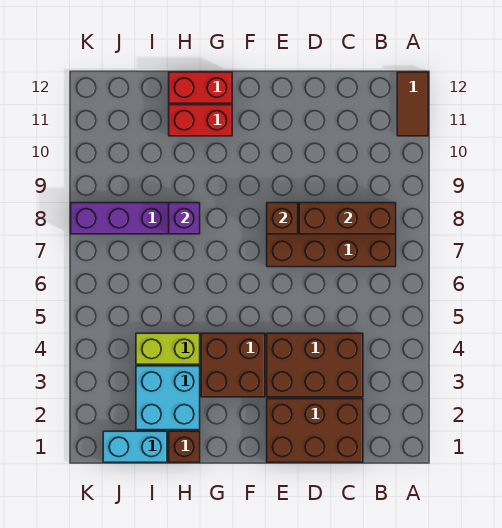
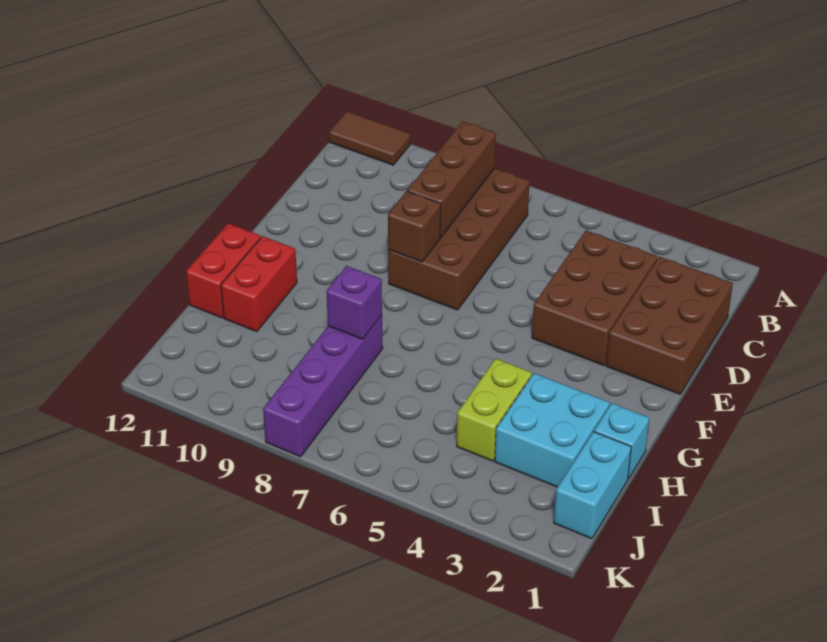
brown 2x2 brick [201,333,265,397] -> none
brown 1x1 brick [169,431,200,462] -> cyan 1x1 brick [594,403,649,479]

